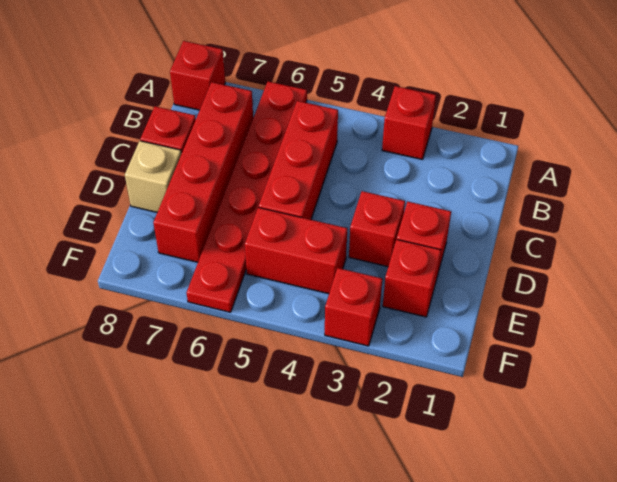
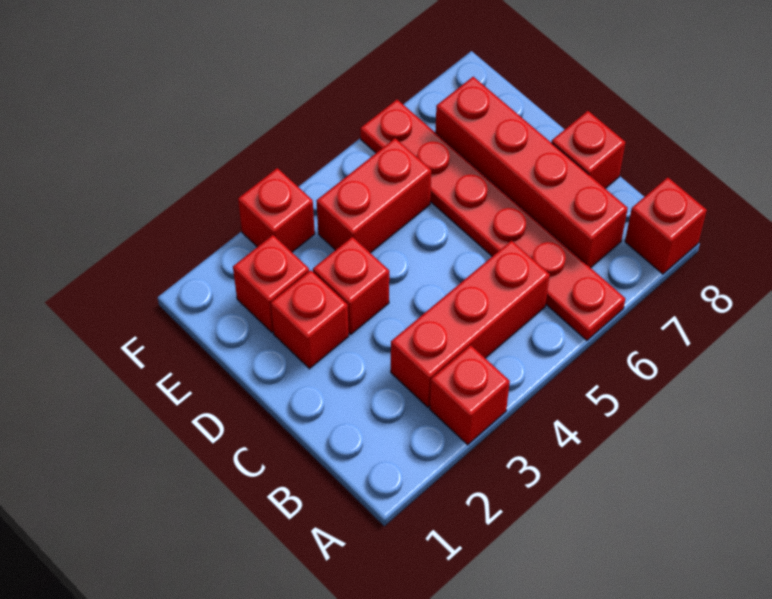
red 1x3 brick [259,101,338,220] -> red 1x3 brick turned to [391,241,550,407]
tan 1x1 brick [125,141,181,212] -> none

